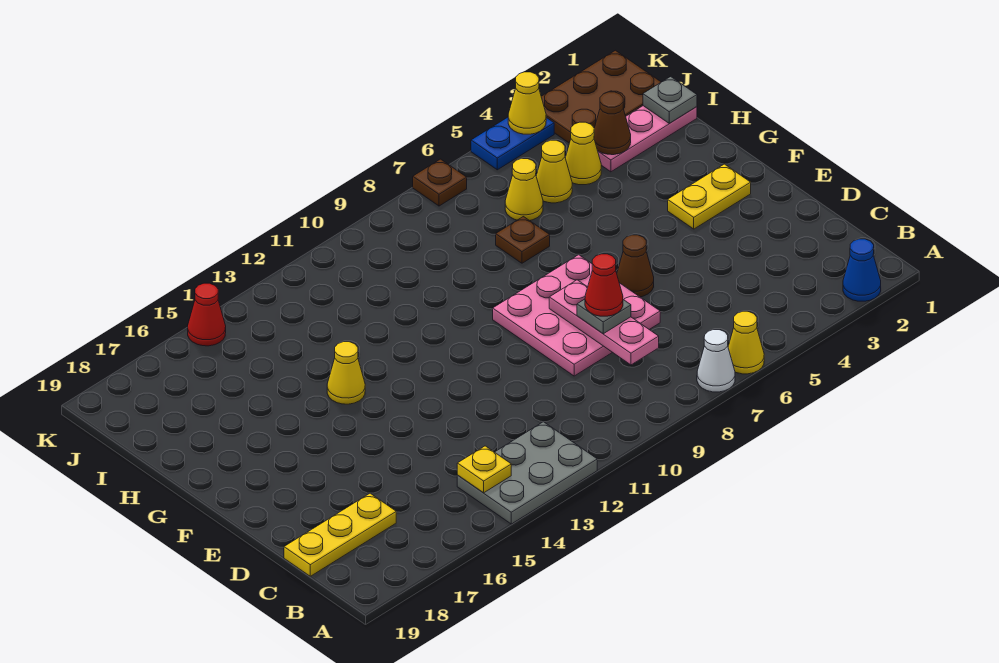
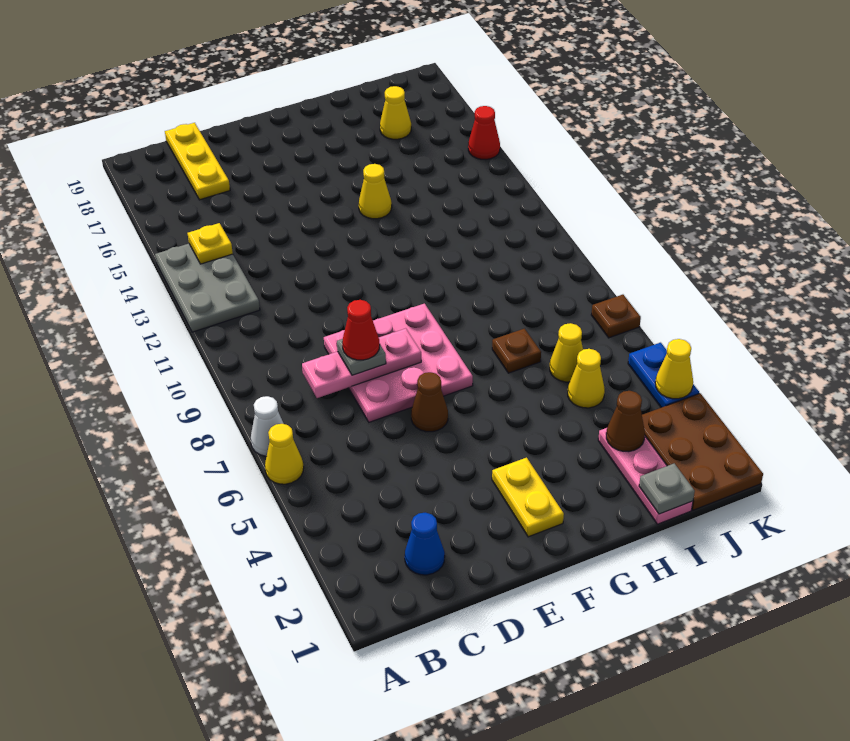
blue 1x1 cone [843,239,881,301] -> blue 1x1 cone moved to [405,513,445,575]
yellow 1x1 cone [565,122,601,185] -> yellow 1x1 cone moved to [380,86,411,139]

